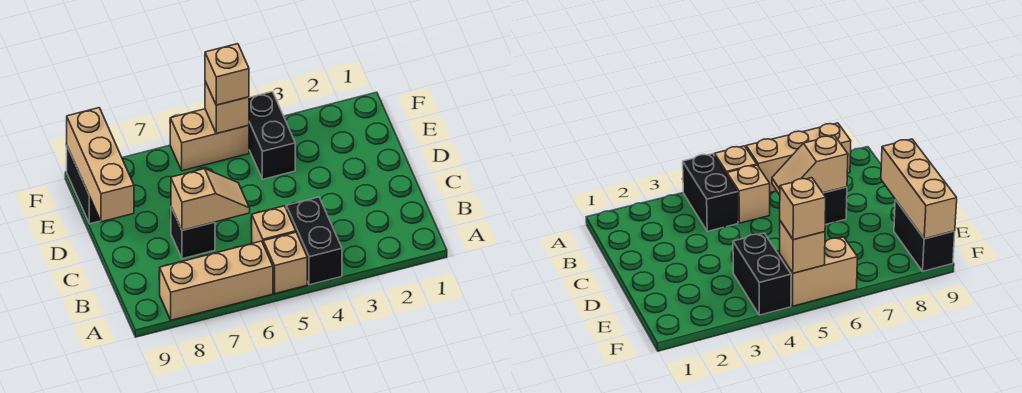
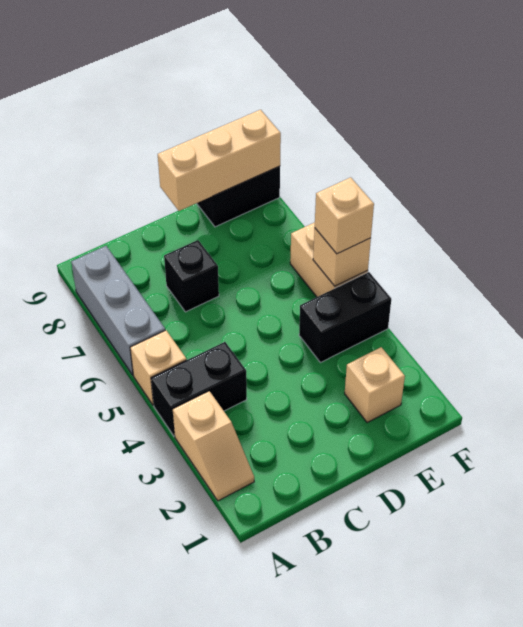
tan 1x3 brick [160,241,273,320] -> grey 1x3 brick [71,246,165,375]
tan 1x1 brick [251,206,296,243] -> tan 1x1 brick moved to [345,347,405,423]
tan 1x2 slope [171,169,250,230] -> tan 1x2 slope moved to [173,391,254,501]

